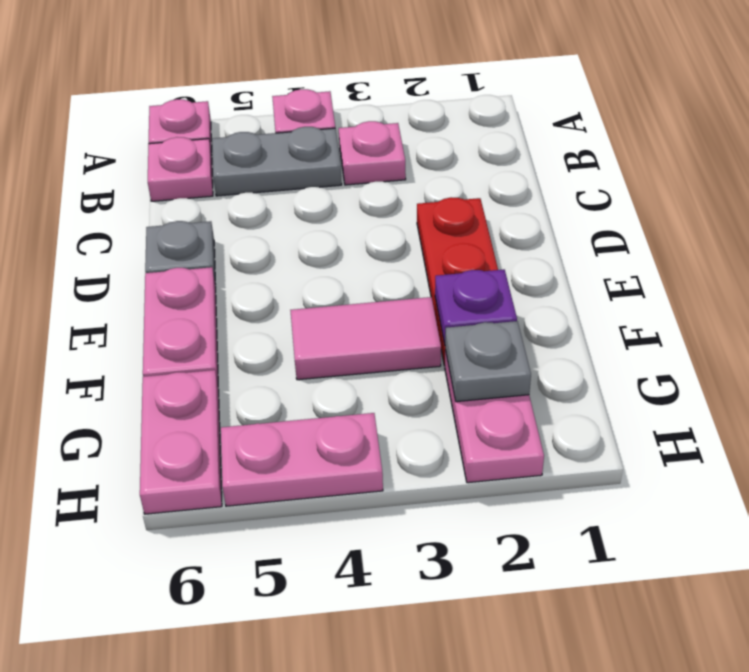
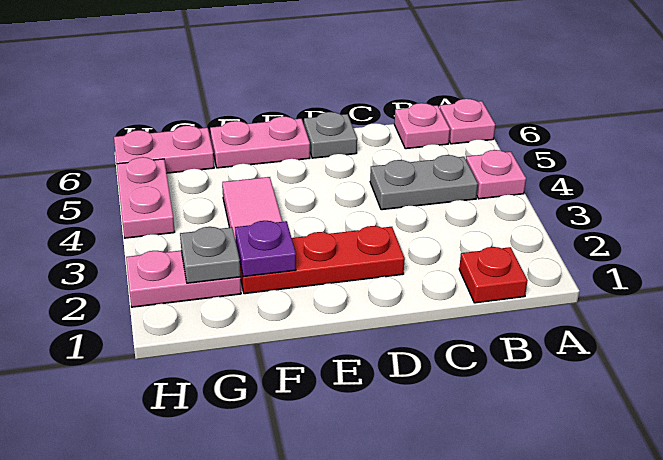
none -> red 1x1 plate [459,247,528,303]
pink 1x1 plate [339,121,406,185] -> none
grey 1x2 plate [212,127,342,196] -> grey 1x2 plate turned to [370,155,478,210]

